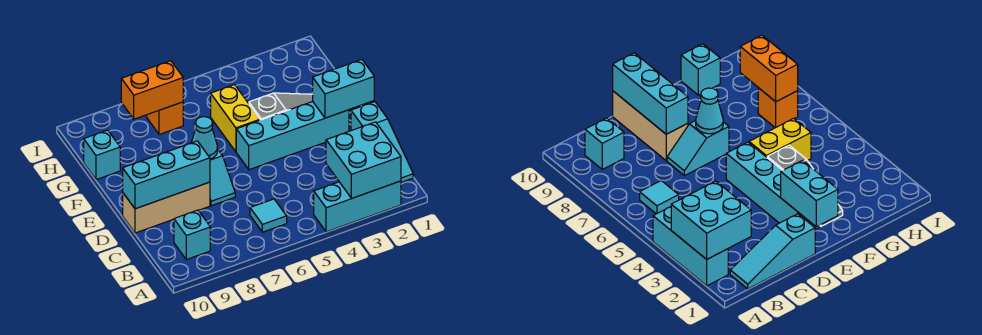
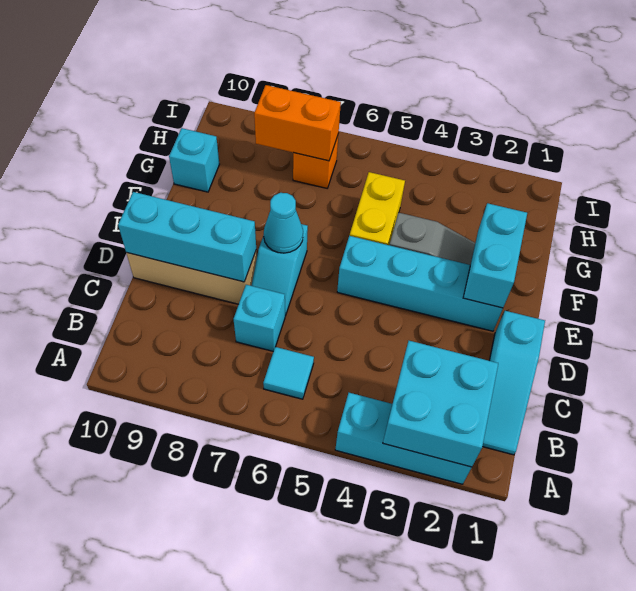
cyan 1x1 brick [174,210,210,260] -> cyan 1x1 brick moved to [233,285,285,351]
cyan 1x2 brick [313,60,374,118] -> cyan 1x2 brick turned to [463,203,527,308]

